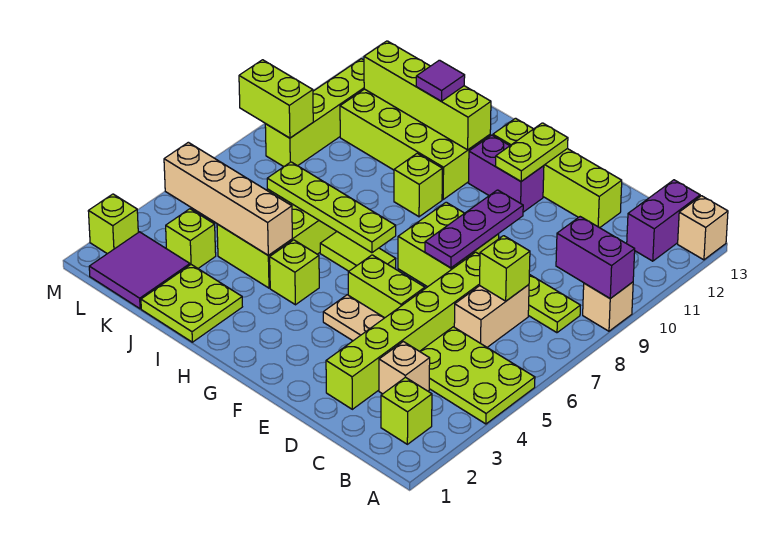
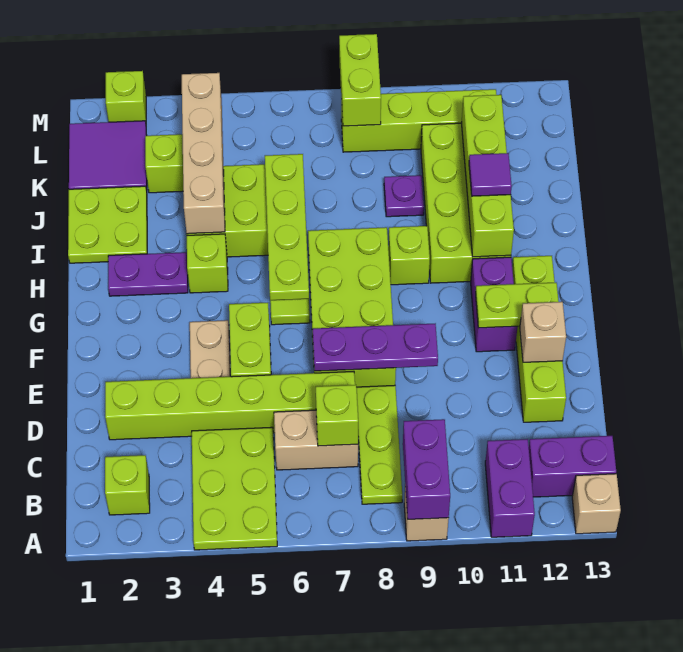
none -> purple 1x2 brick [485,439,535,537]
tan 1x1 brick [379,342,430,394] -> tan 1x1 brick moved to [520,302,566,362]
lime 2x2 brick [398,202,499,287] -> lime 2x4 brick [308,227,396,387]
none -> purple 1x2 plate [108,252,188,296]
none -> purple 1x1 plate [384,175,424,217]

